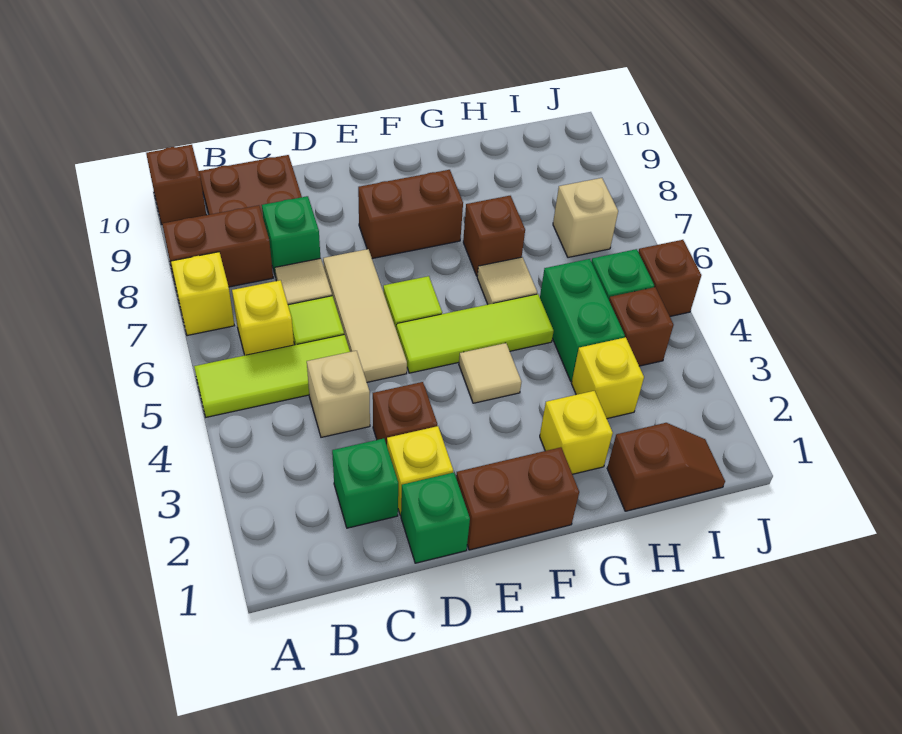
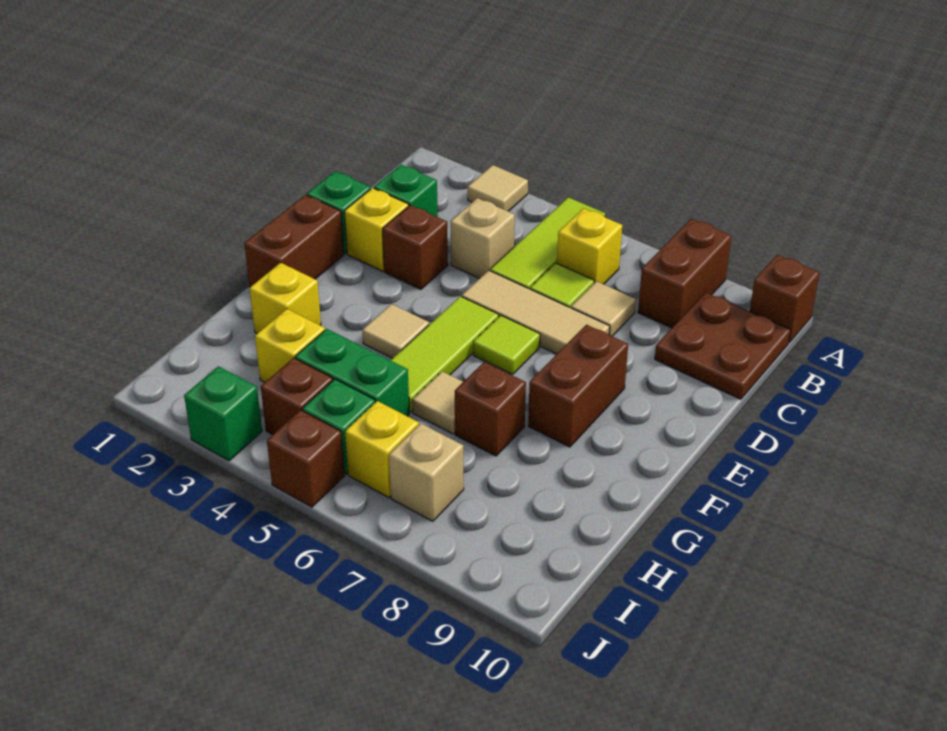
none -> tan 1x1 tile [468,165,528,211]
yellow 1x1 brick [171,252,234,336] -> yellow 1x1 brick moved to [345,401,419,498]
green 1x1 brick [262,196,320,277] -> green 1x1 brick moved to [184,366,262,461]
brown 1x2 slope [607,423,725,511] -> none

